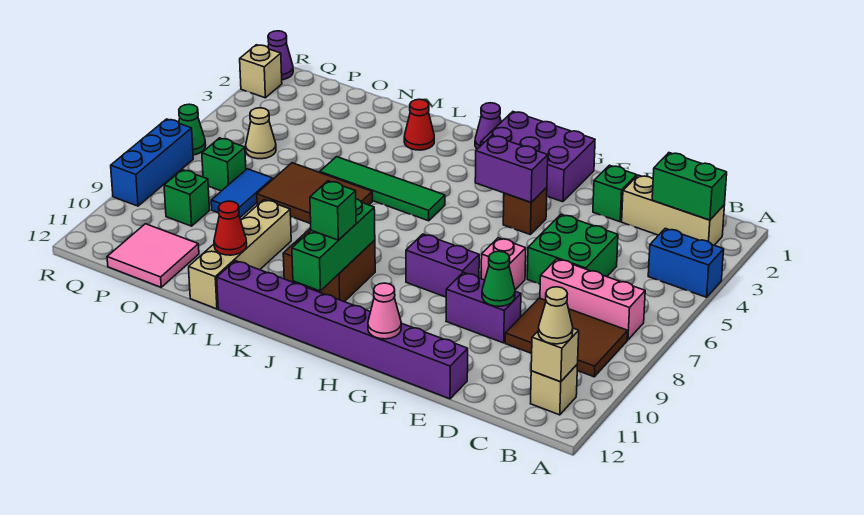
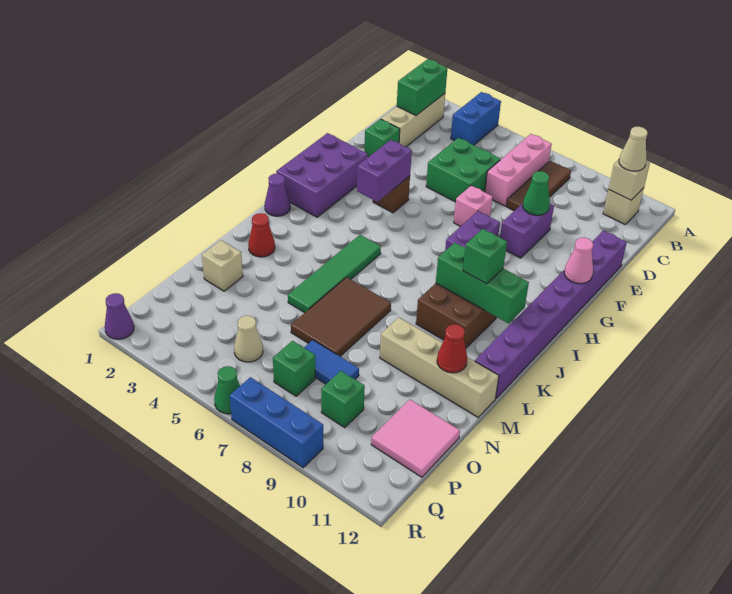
brown 2x3 tile [505,298,628,377] -> brown 1x3 tile [506,161,571,211]
tan 1x1 brick [240,45,282,98] -> tan 1x1 brick moved to [202,240,243,291]

